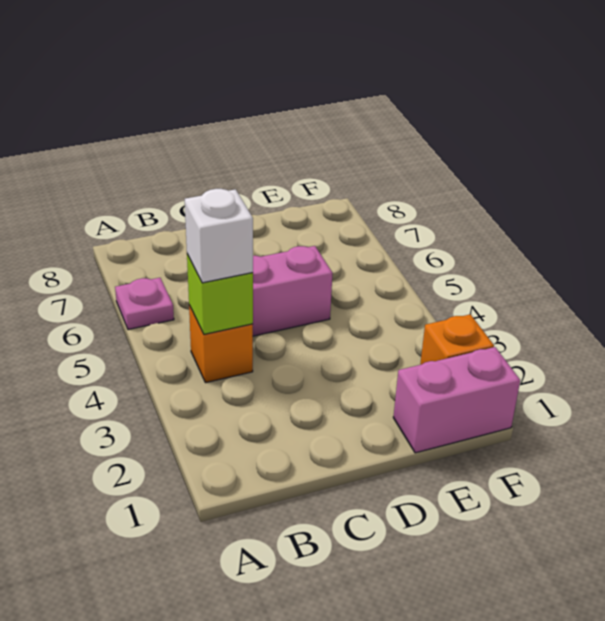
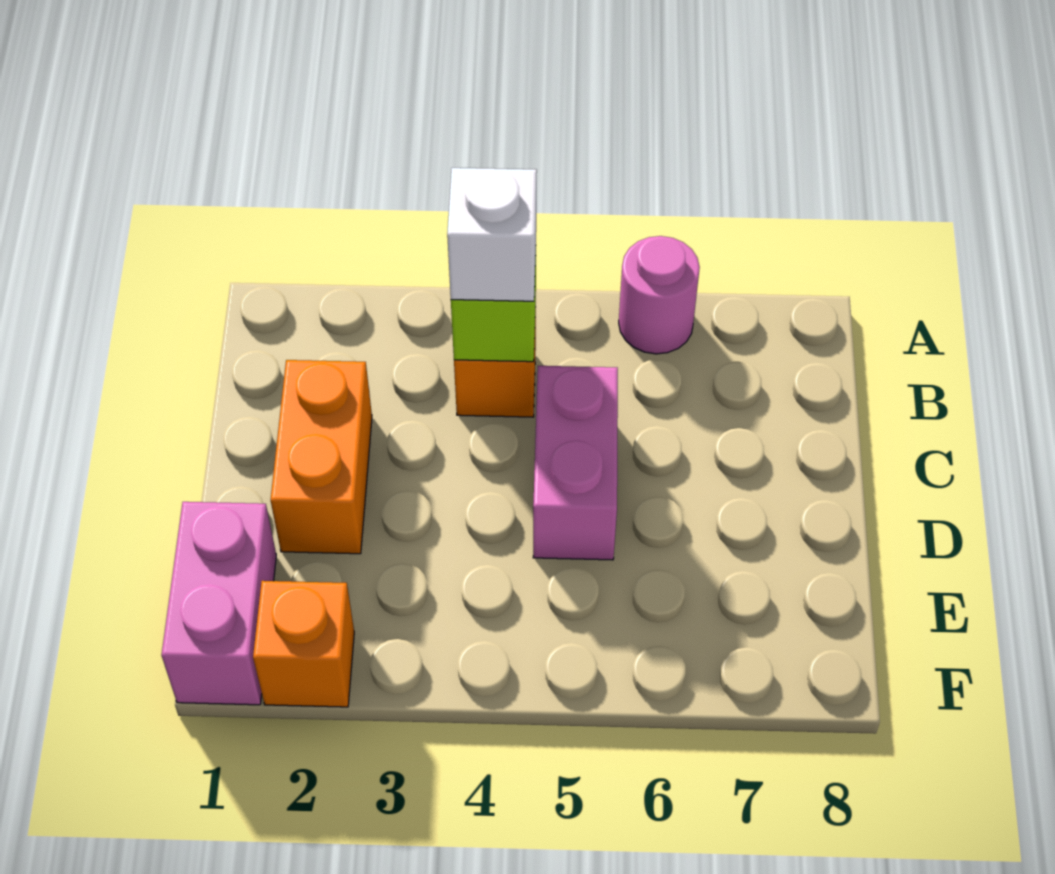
pink 1x1 plate [115,278,174,330] -> pink 1x1 round brick [619,236,700,354]
none -> orange 1x2 brick [271,360,372,554]

